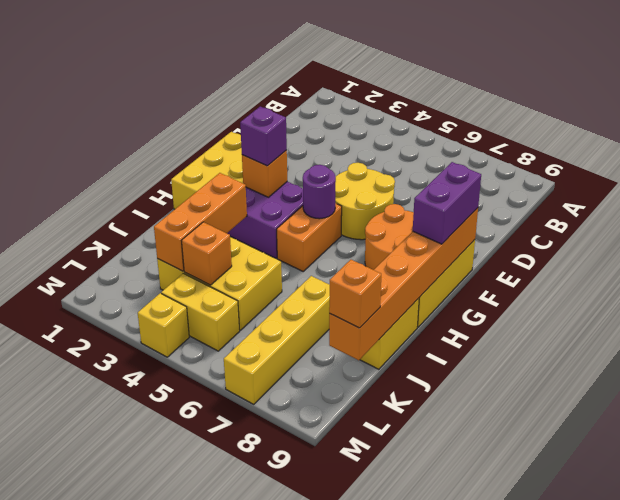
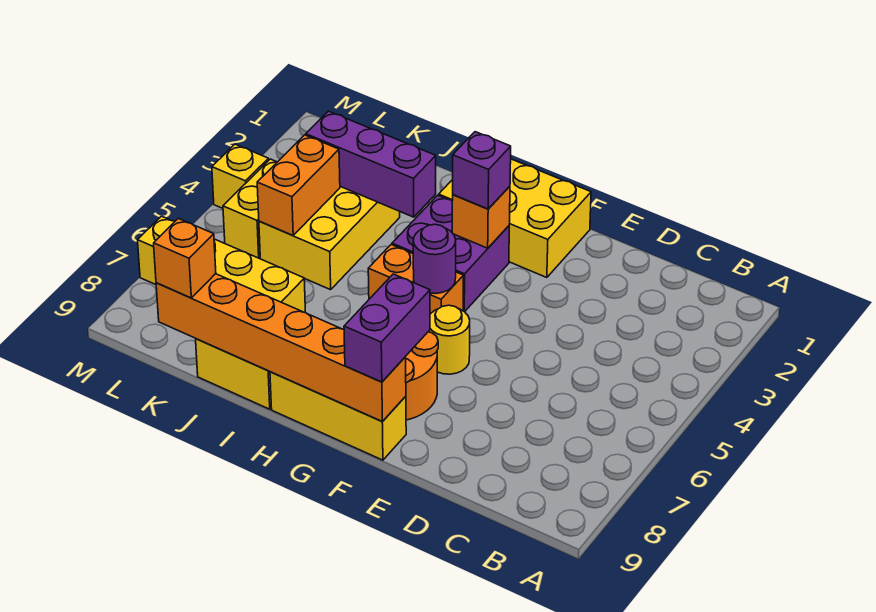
yellow 2x2 round brick [335,163,395,240] -> yellow 1x1 round brick [428,305,470,374]
purple 1x2 brick [413,162,481,244] -> purple 1x2 brick turned to [344,274,430,382]
orange 1x3 brick [154,173,247,271] -> purple 1x3 brick [306,111,436,217]
orange 1x1 brick [181,222,232,285] -> orange 1x2 brick [257,135,340,235]

